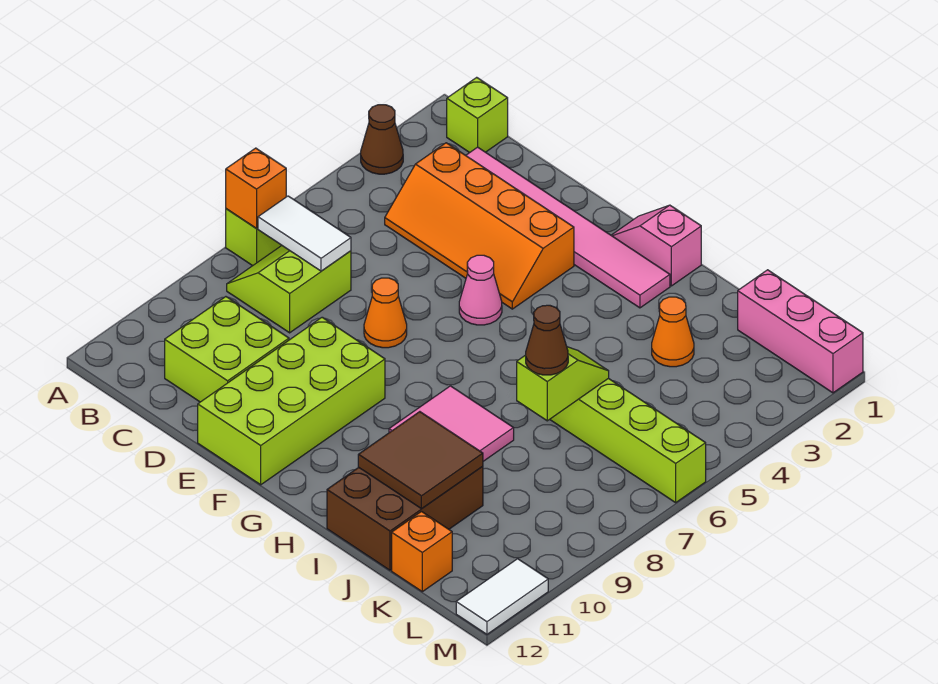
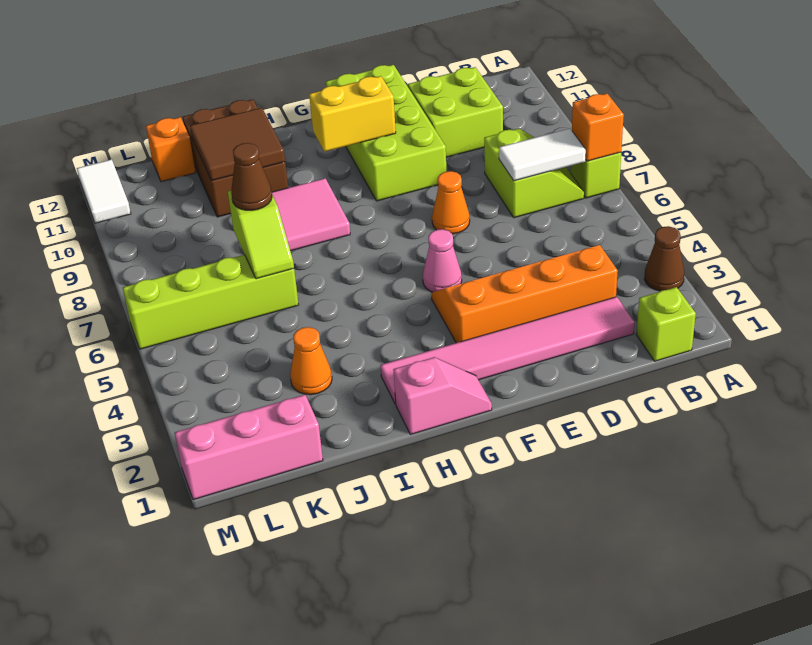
none -> yellow 1x2 brick [309,76,396,152]

